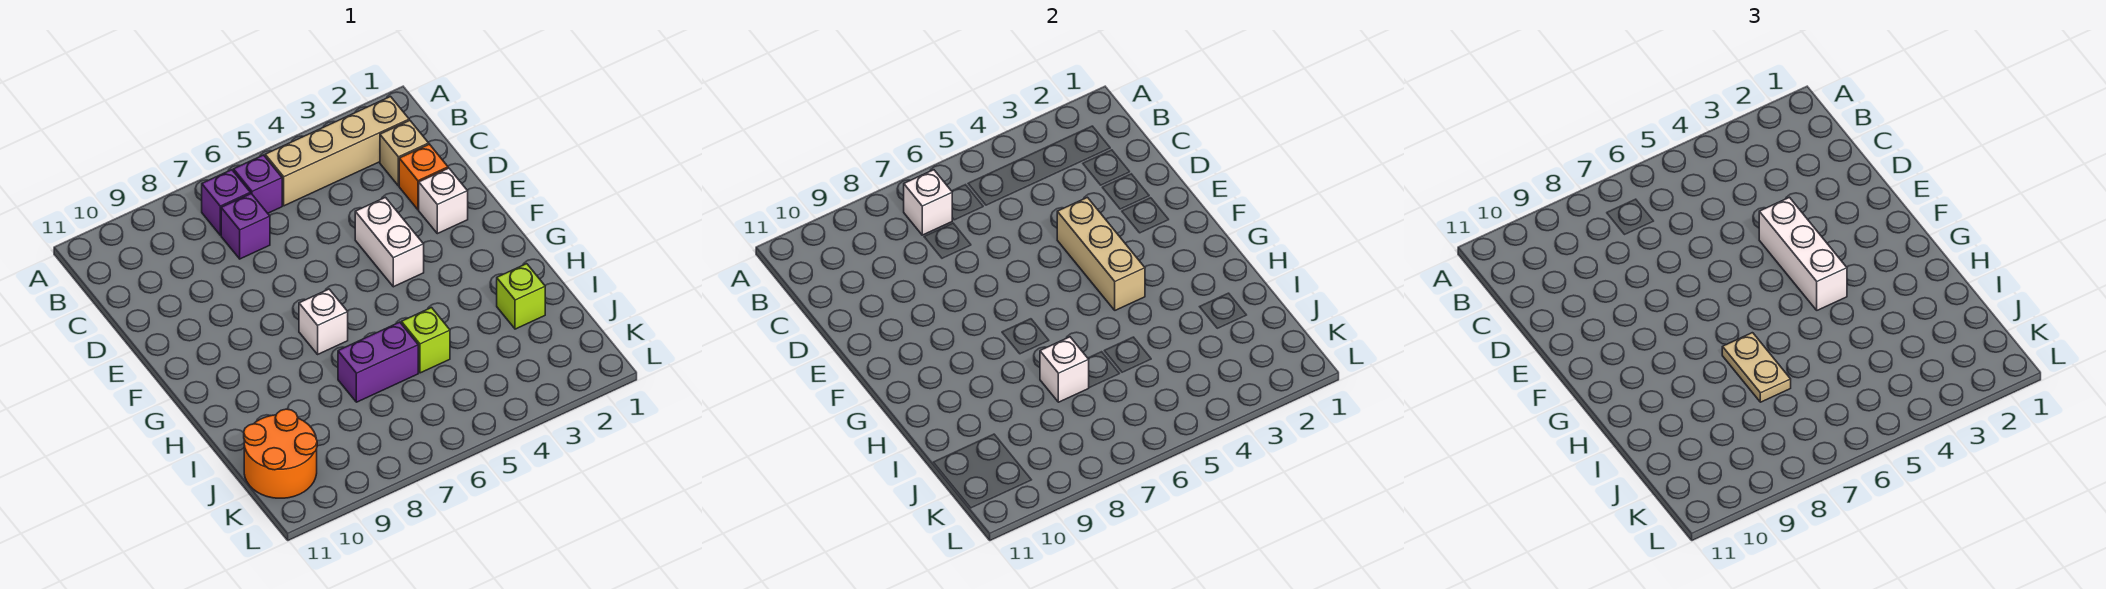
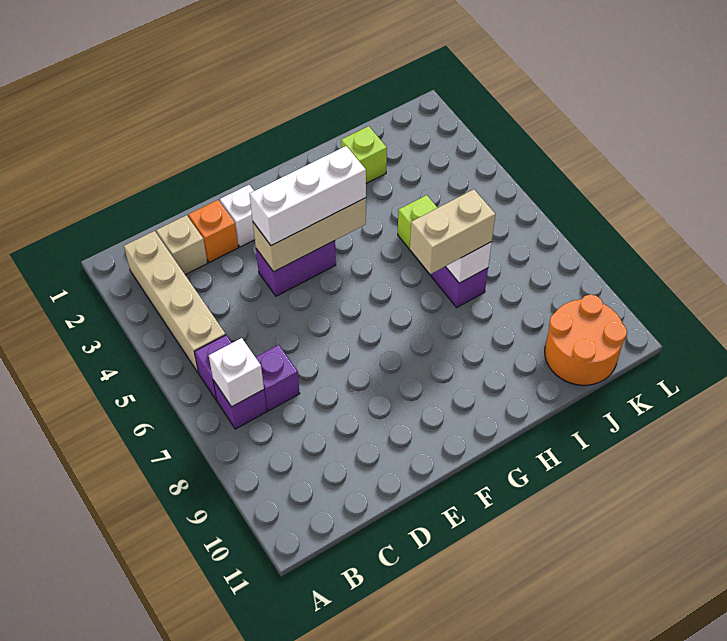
white 1x2 brick [355,197,424,287] -> purple 1x2 brick [256,241,336,296]
white 1x1 brick [299,289,348,354] -> none
tan 1x2 plate [1722,333,1791,402] -> tan 1x2 brick [410,189,496,274]

